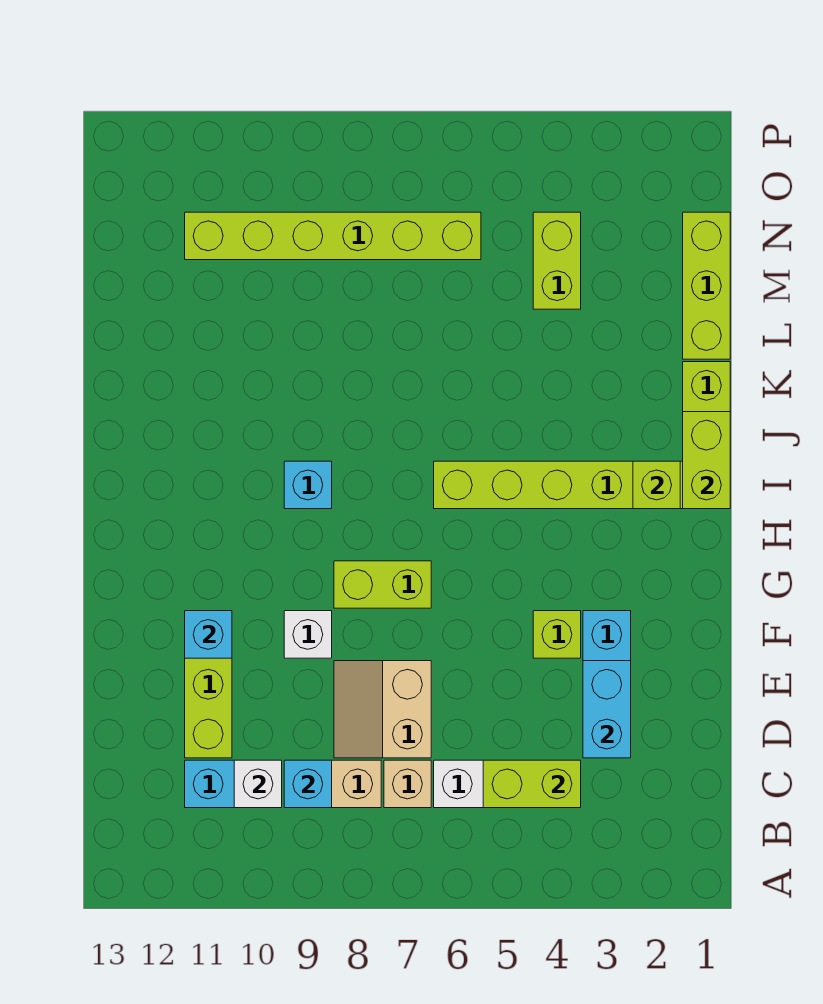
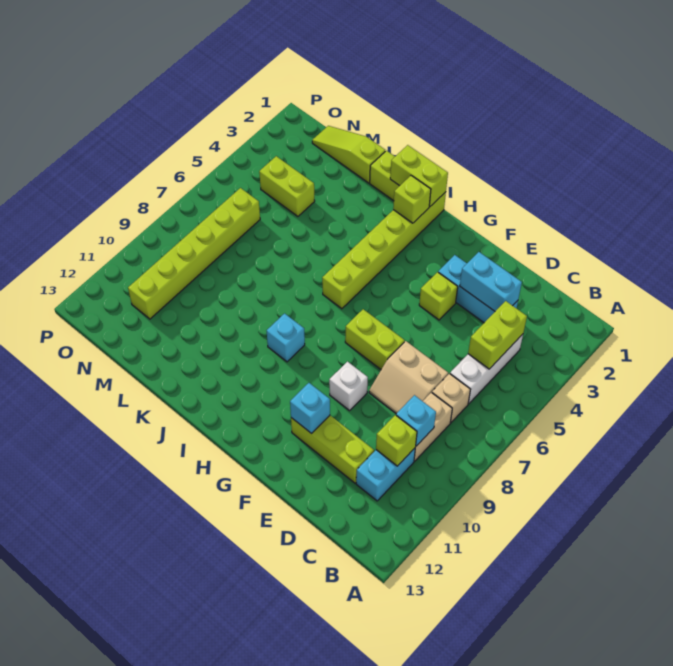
white 1x1 brick [234,760,282,808] -> lime 1x1 brick [376,415,417,466]
lime 1x2 brick [334,561,431,608] -> lime 1x2 brick turned to [345,309,405,369]
lime 1x3 brick [683,212,730,359] -> lime 1x3 slope [312,126,385,183]

